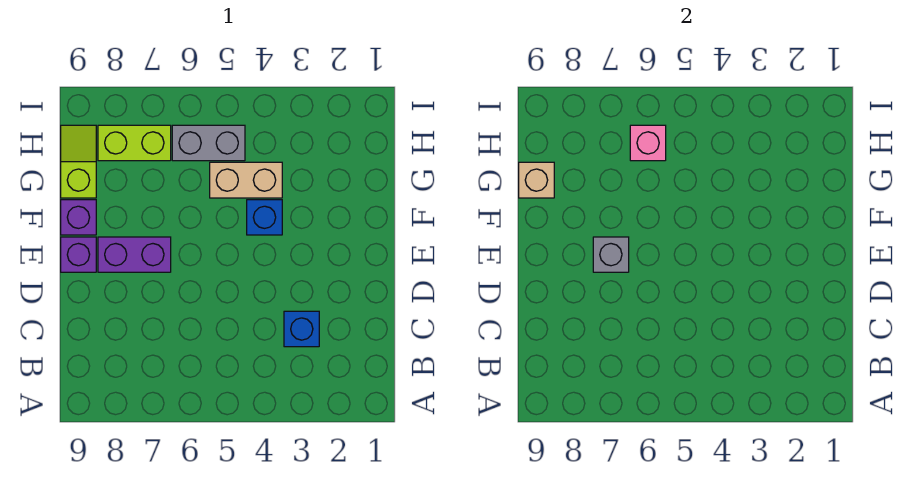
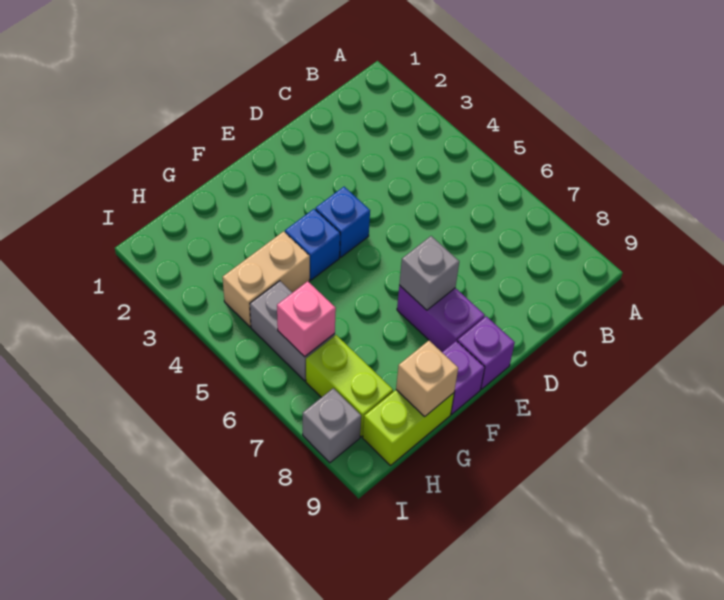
blue 1x1 brick [284,311,319,347] -> blue 1x1 brick moved to [316,187,370,257]
tan 1x2 brick [210,162,282,198] -> tan 1x2 brick turned to [223,231,310,327]
lime 1x2 slope [61,125,96,198] -> lime 1x2 brick [363,390,454,465]
none -> grey 1x1 brick [303,388,361,463]

